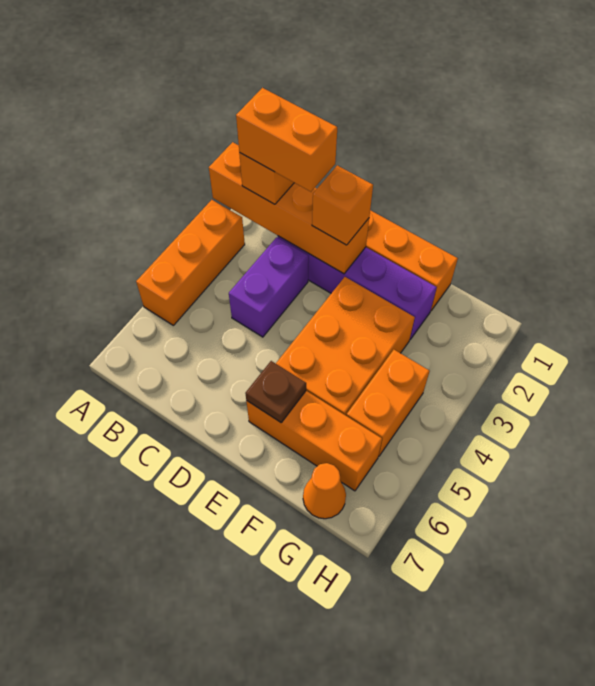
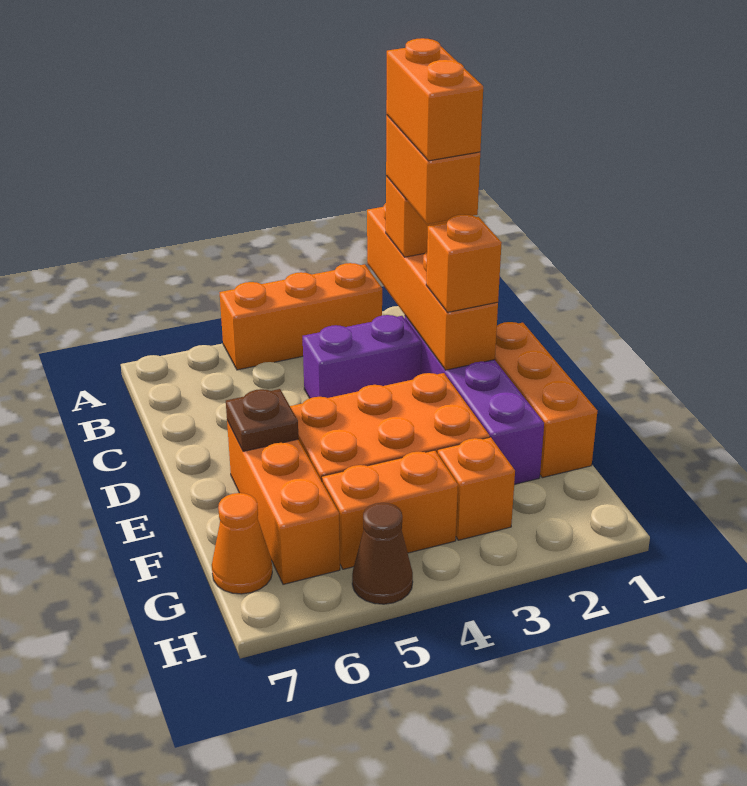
none -> orange 1x2 brick [386,38,483,161]
none -> orange 1x1 brick [438,437,515,540]
none -> brown 1x1 cone [352,503,413,604]

